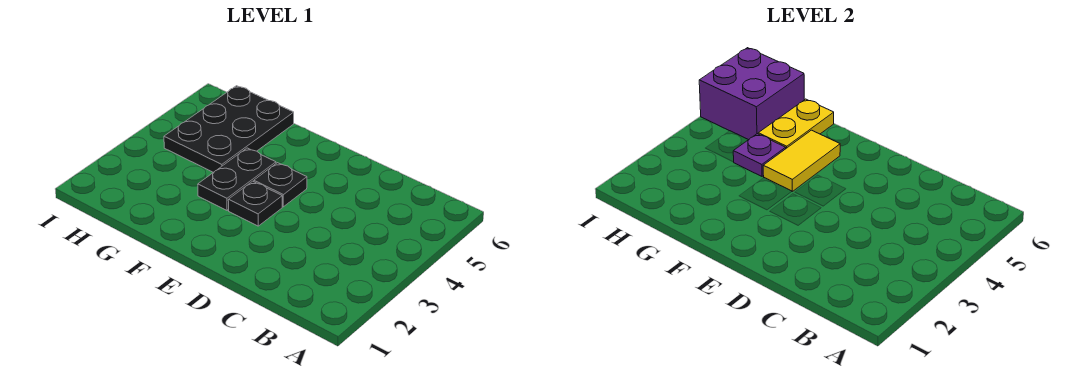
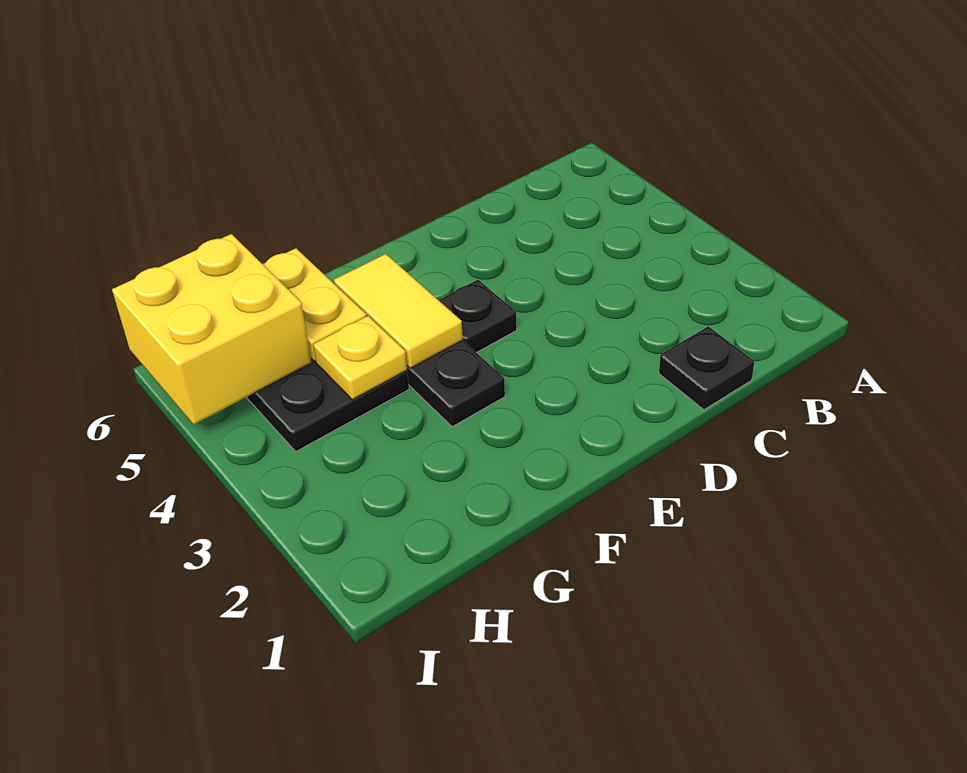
black 1x1 plate [228,181,282,226] -> black 1x1 plate moved to [659,326,754,410]
purple 1x1 plate [733,134,786,176] -> yellow 1x1 plate [313,316,407,400]
purple 2x2 brick [699,48,804,140] -> yellow 2x2 brick [112,234,312,424]

